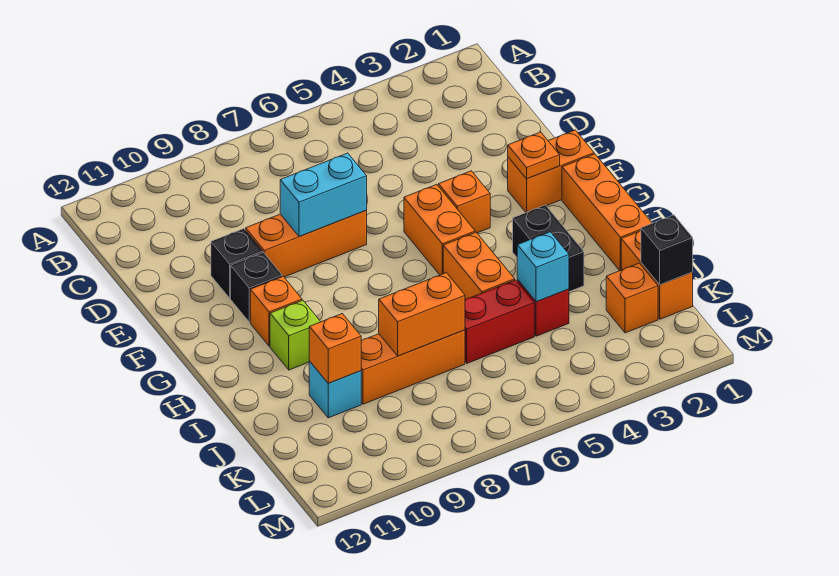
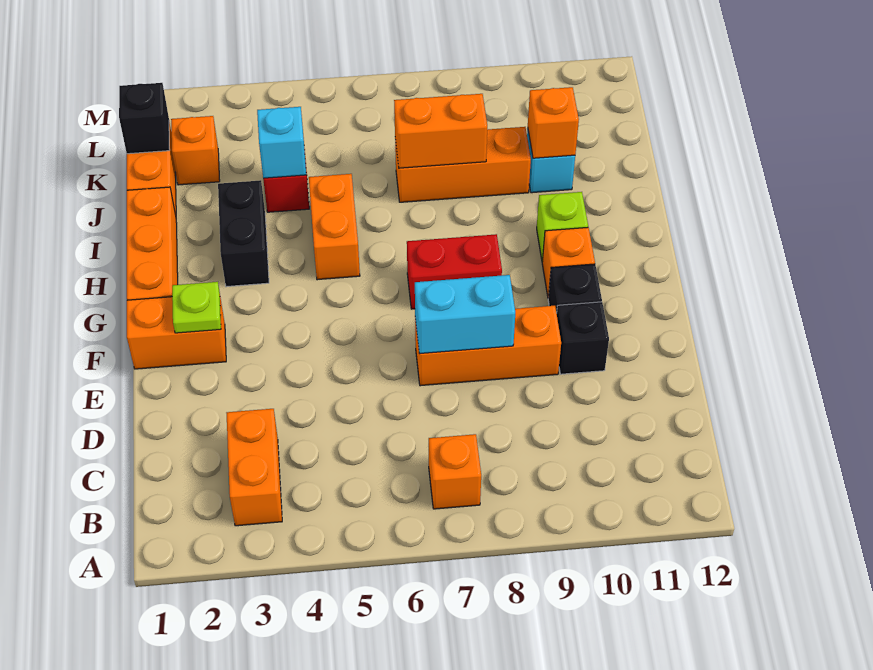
orange 1x1 plate [508,132,560,179] -> lime 1x1 plate [172,282,221,333]
orange 1x1 brick [438,171,490,233] -> orange 1x1 brick moved to [429,434,481,509]
orange 1x2 brick [404,184,475,275] -> orange 1x2 brick moved to [227,409,282,526]
red 1x2 brick [465,280,534,363] -> red 1x2 brick moved to [407,234,502,309]

